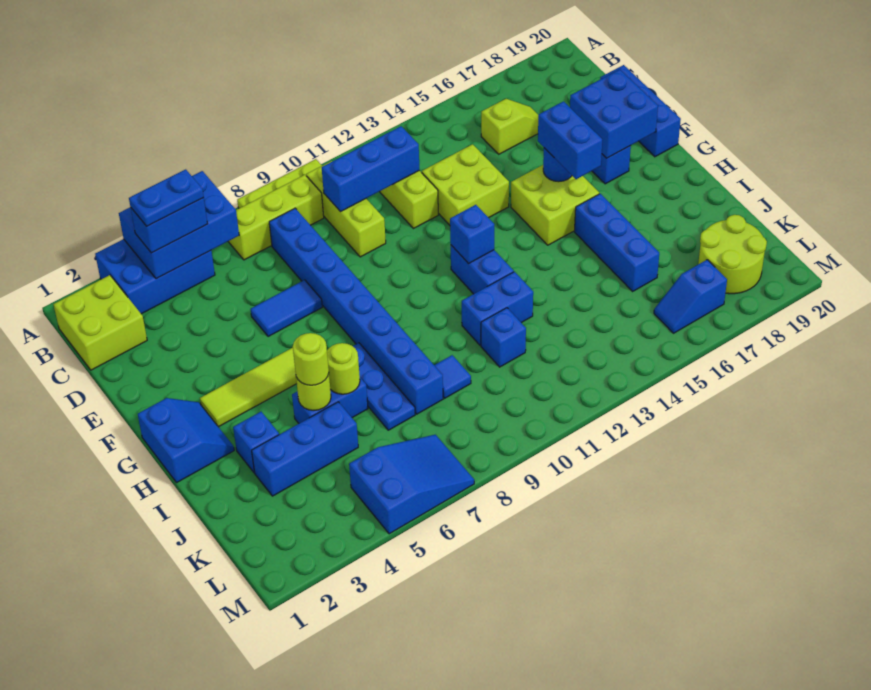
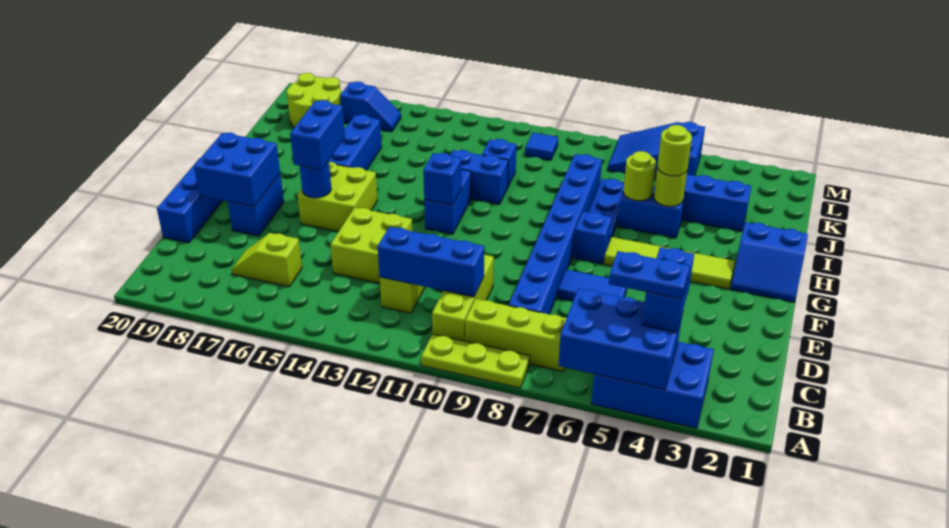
lime 2x2 brick [53,275,147,370] -> none
blue 1x2 brick [131,198,207,253] -> blue 1x2 brick turned to [642,247,694,332]
blue 2x2 slope [138,398,234,483] -> blue 2x2 slope turned to [731,222,808,302]
blue 1x1 brick [233,412,279,473] -> blue 1x1 brick moved to [573,211,612,264]
blue 1x1 tile [434,355,471,398] -> blue 1x1 tile moved to [525,133,558,160]

